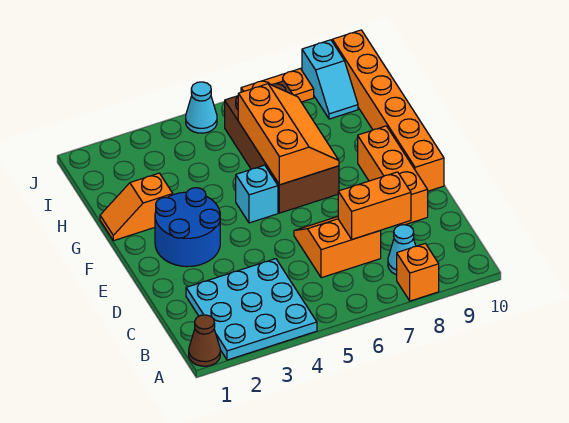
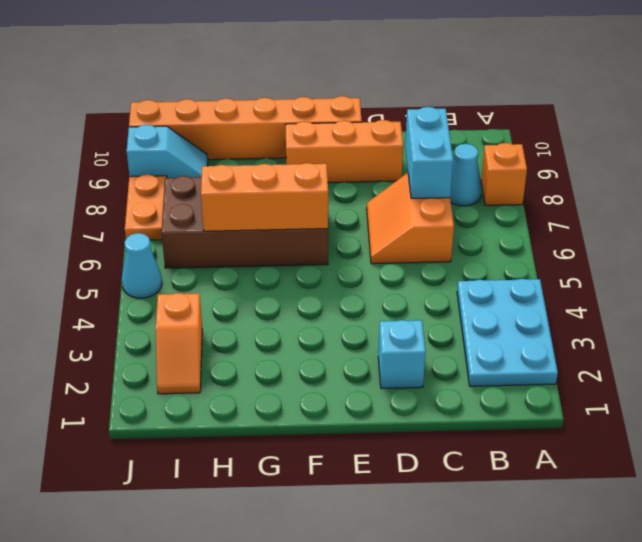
brown 1x1 cone [189,315,220,366] -> none
cyan 3x3 plate [186,259,317,360] -> cyan 2x3 plate [457,279,558,386]
orange 1x2 brick [338,172,411,239] -> cyan 1x2 brick [405,107,453,198]
blue 2x2 round brick [155,188,220,267] -> none
cyan 1x1 brick [236,165,278,223] -> cyan 1x1 brick moved to [378,320,426,388]
orange 1x2 slope [100,173,173,241] -> orange 1x2 slope moved to [156,293,202,394]

